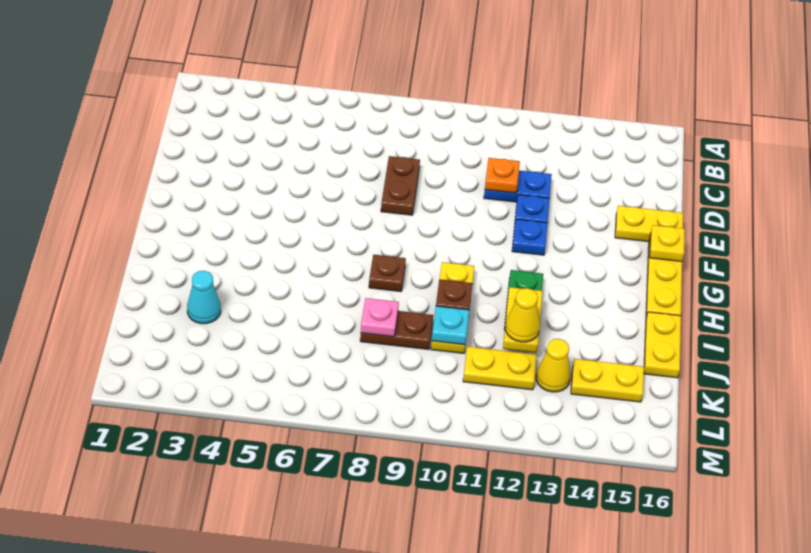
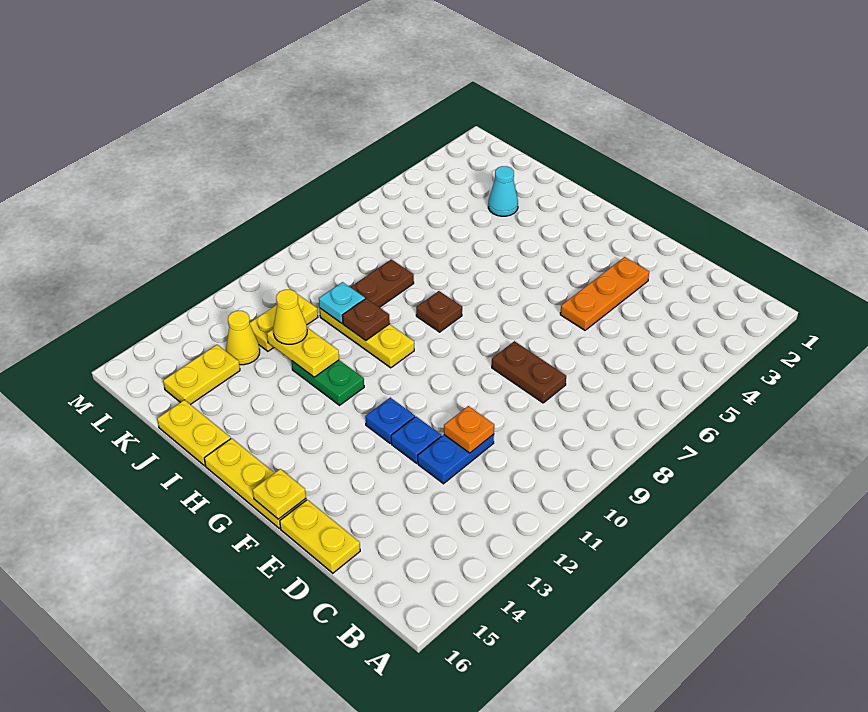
none -> orange 1x3 plate [560,257,649,330]
yellow 1x2 plate [615,206,683,242] -> yellow 1x2 plate turned to [280,500,360,573]
pink 1x1 plate [361,298,399,337] -> none

